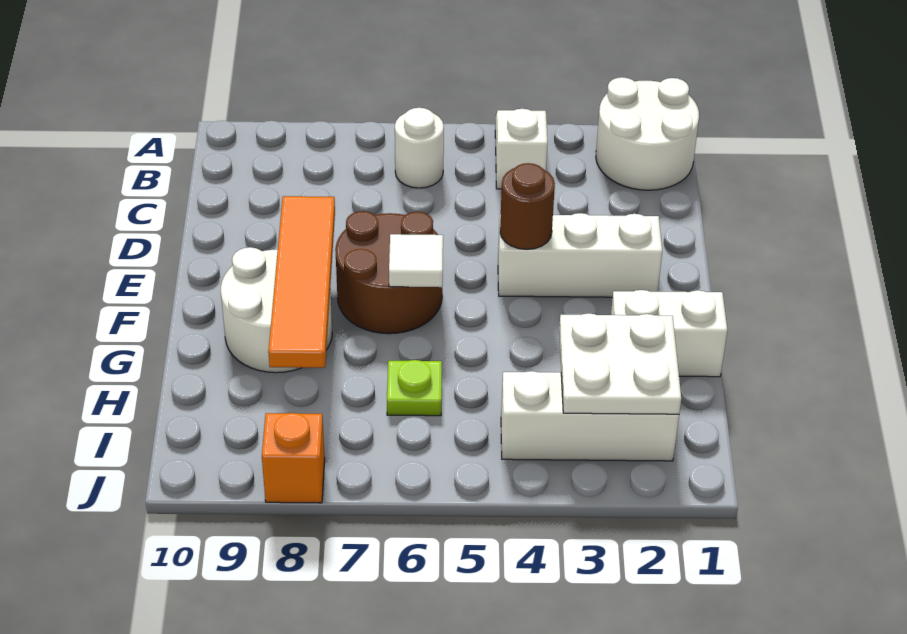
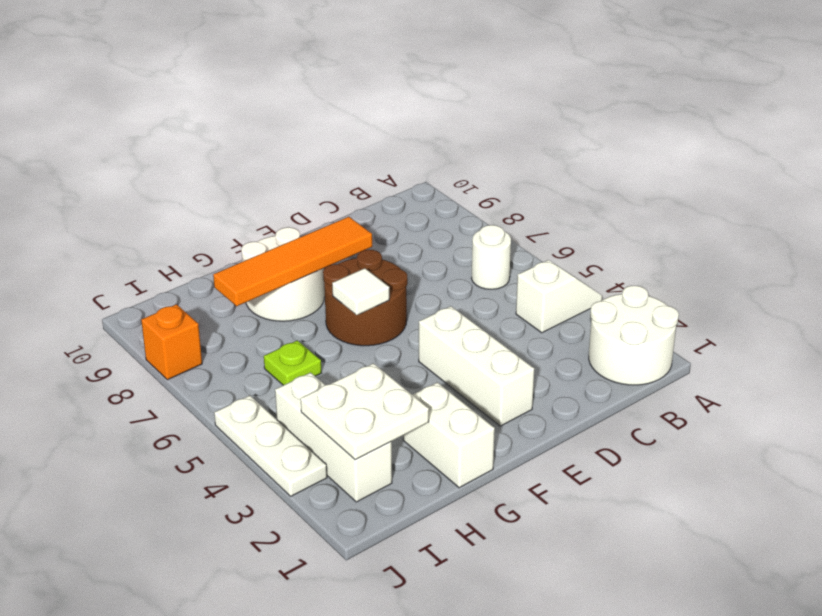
brown 1x1 round brick [500,163,555,249] -> none
none -> white 1x3 plate [214,395,327,496]

